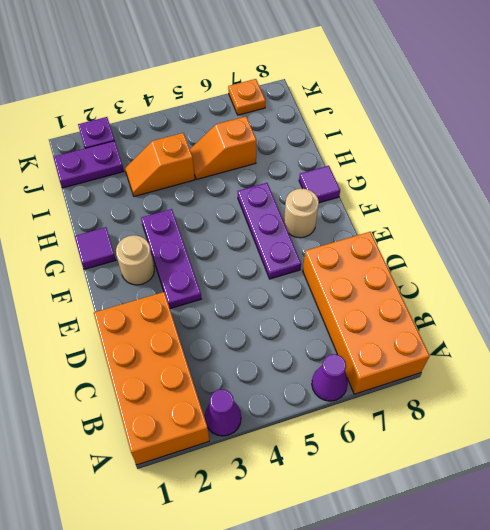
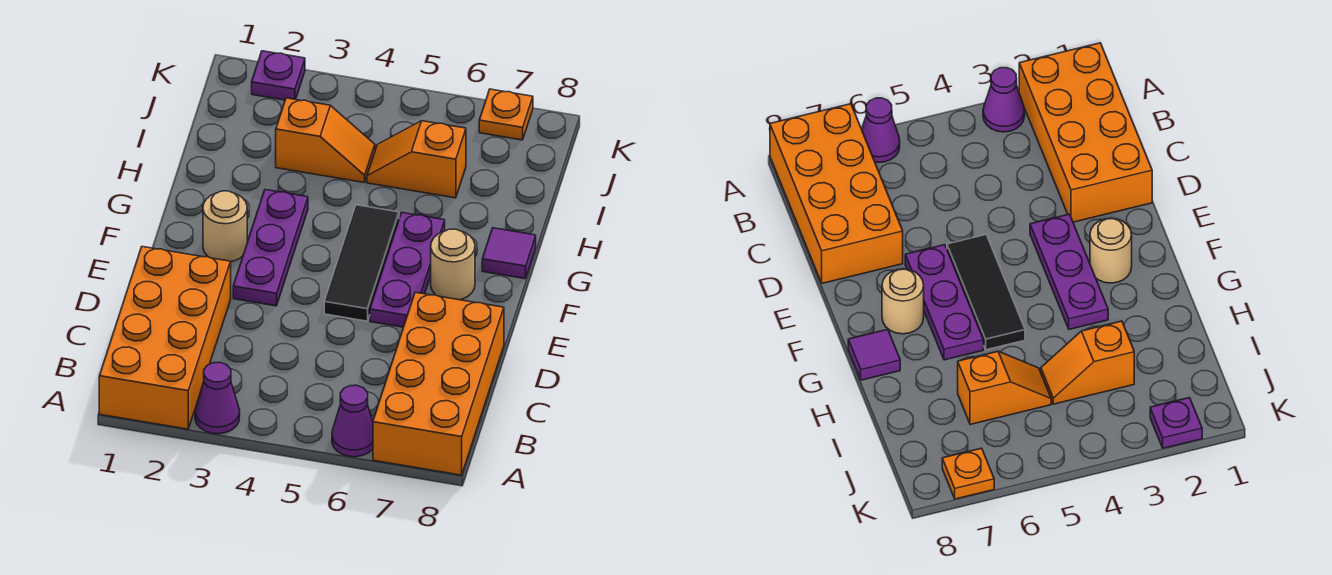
none -> black 1x3 tile [324,205,399,321]
purple 1x1 tile [75,227,116,269] -> none
orange 1x2 slope [125,133,195,196] -> orange 1x2 slope turned to [276,98,375,183]
purple 1x2 plate [53,141,124,188] -> none

